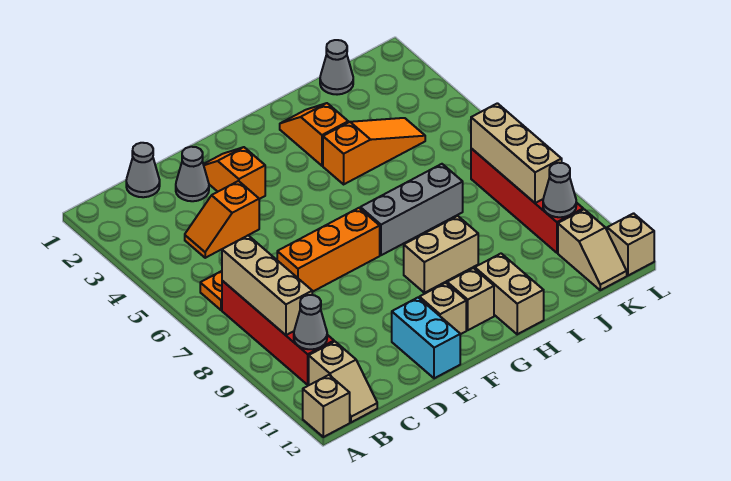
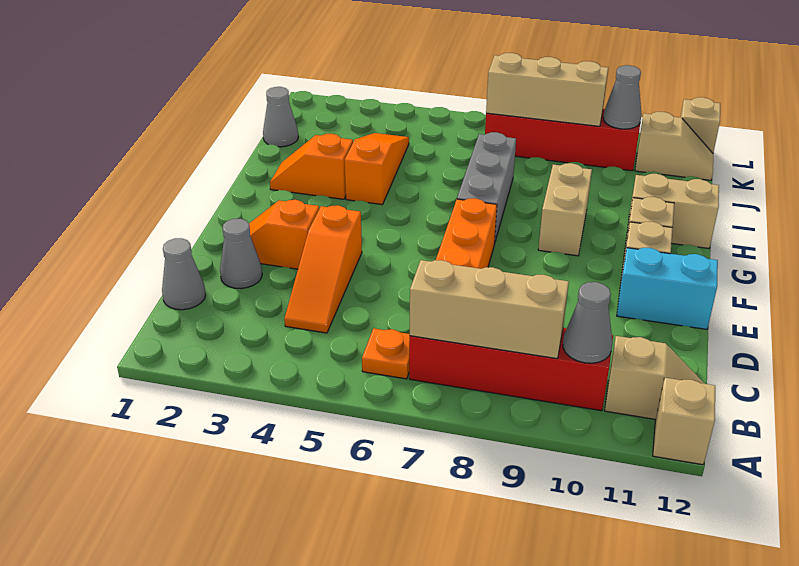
orange 1x2 slope [185,181,259,258] -> orange 1x3 slope [284,205,362,333]

